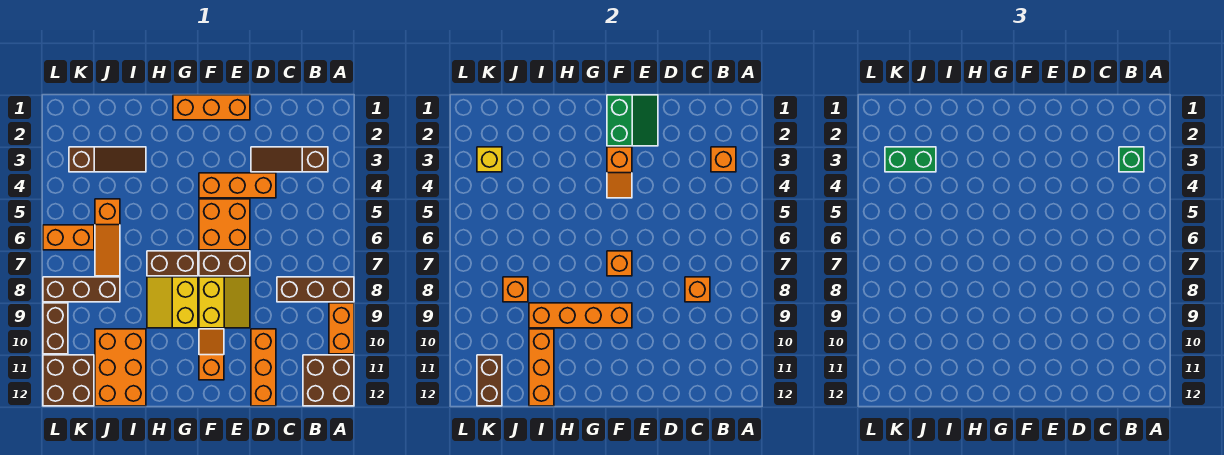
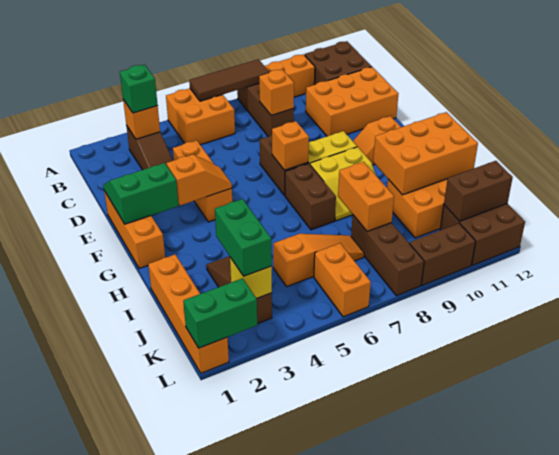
none -> brown 1x3 tile [189,59,269,101]
orange 1x3 brick [251,329,276,406] -> orange 2x3 brick [306,67,399,136]
orange 2x2 brick [199,199,250,250] -> orange 2x2 brick moved to [166,88,235,145]
orange 1x4 brick [529,303,632,328] -> orange 1x4 brick moved to [148,255,229,373]
orange 1x3 brick [529,329,554,406] -> orange 2x3 brick [373,112,478,195]
orange 1x1 brick [503,277,528,302] -> orange 1x2 brick [338,162,394,231]
none -> green 1x2 brick [183,278,257,348]

